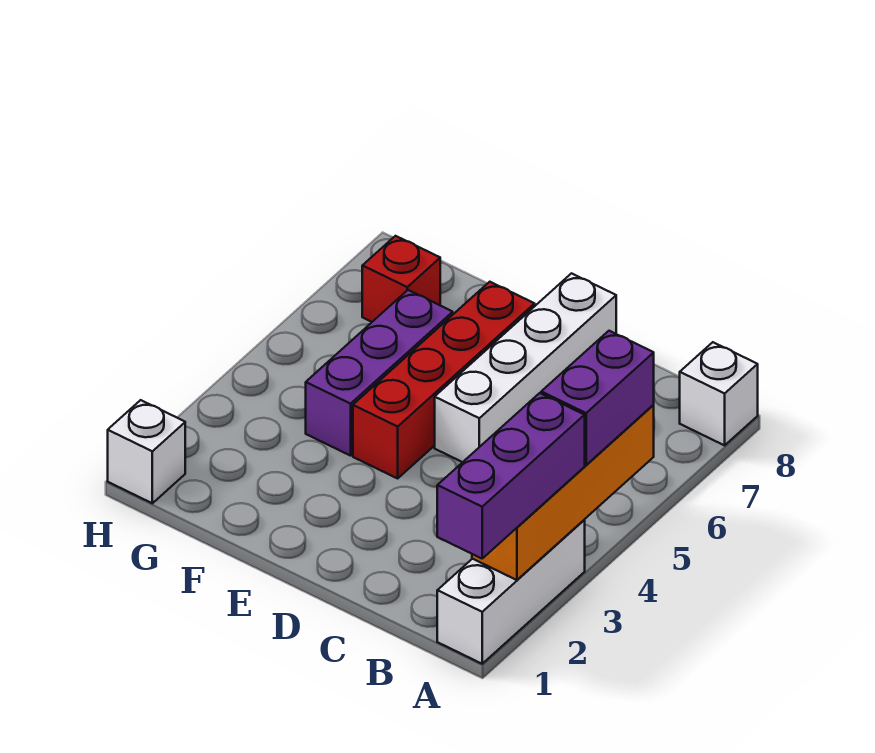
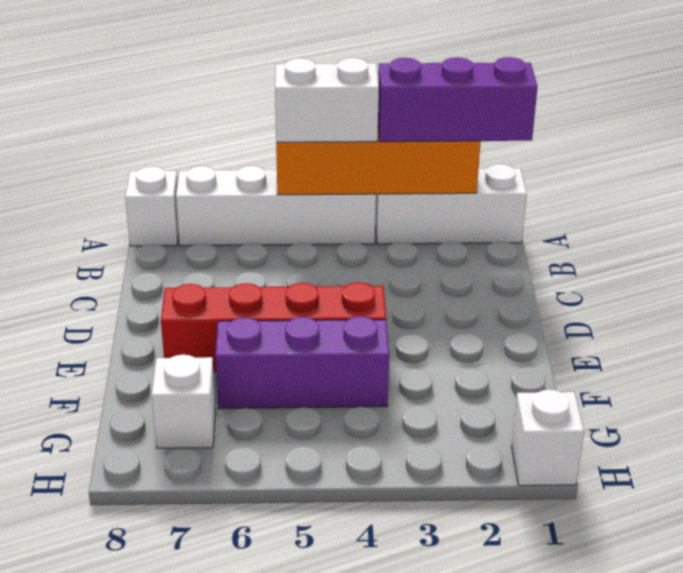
purple 1x2 brick [541,331,654,465] -> white 1x2 brick [275,58,379,142]
white 1x4 brick [435,273,616,462] -> white 1x4 brick moved to [176,166,376,246]
red 1x1 brick [362,236,440,322] -> white 1x1 brick [152,355,216,448]

